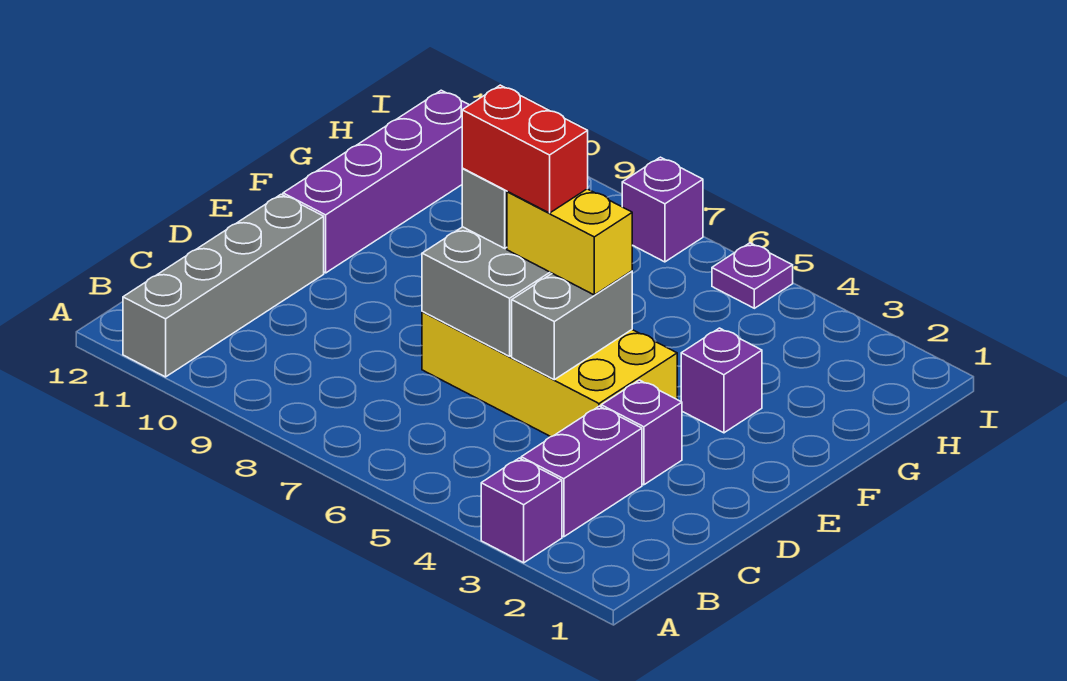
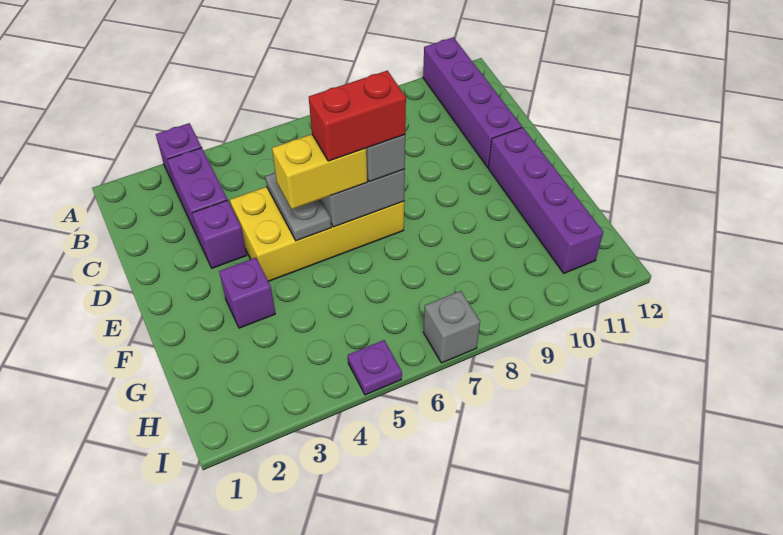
grey 1x4 brick [123,194,324,377] -> purple 1x4 brick [423,37,522,167]
grey 1x2 brick [512,271,632,380] -> grey 1x2 plate [265,173,331,241]
purple 1x1 brick [622,157,703,262] -> grey 1x1 brick [423,291,480,363]

